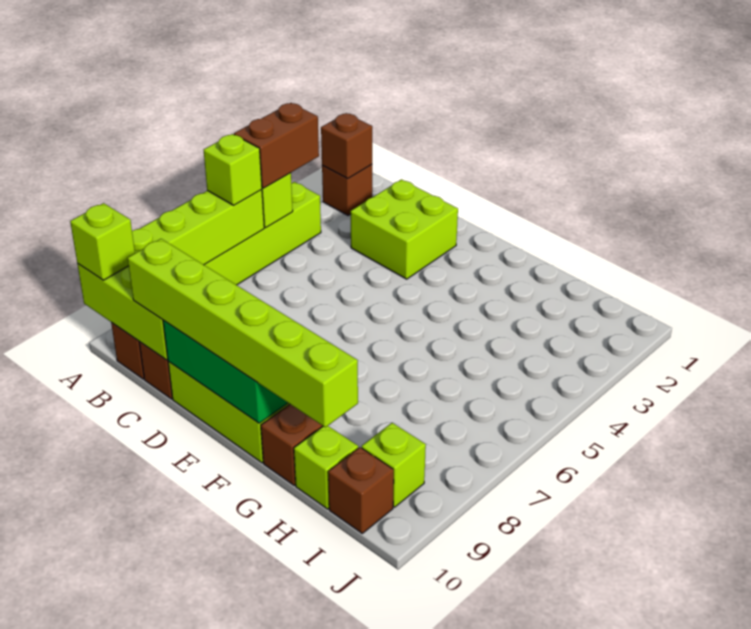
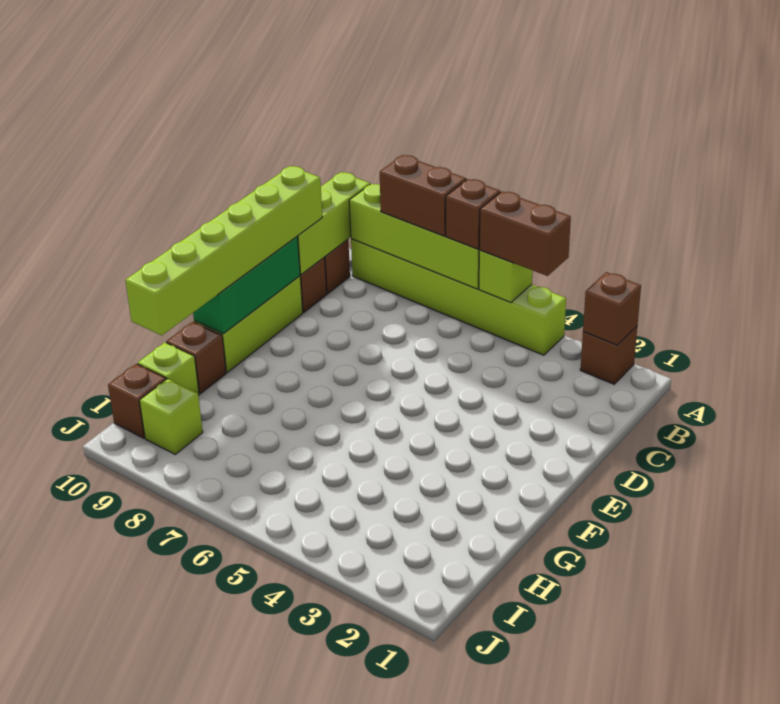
lime 1x1 brick [204,134,262,205] -> brown 1x1 brick [446,179,500,249]
none -> brown 1x2 brick [380,155,466,236]
lime 1x1 brick [70,203,135,280] -> none
lime 2x2 brick [351,180,458,279] -> none

